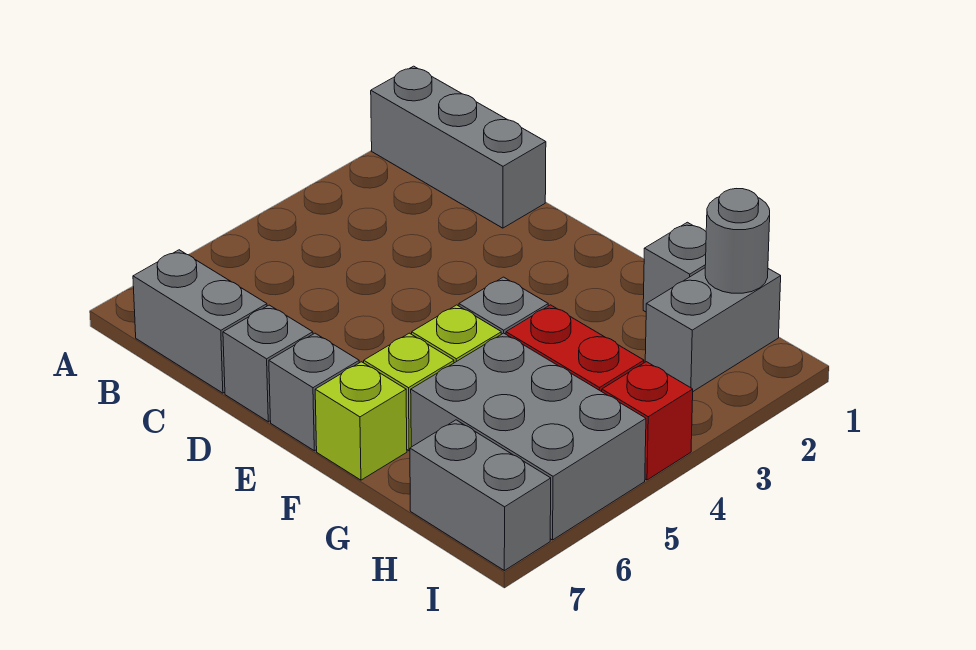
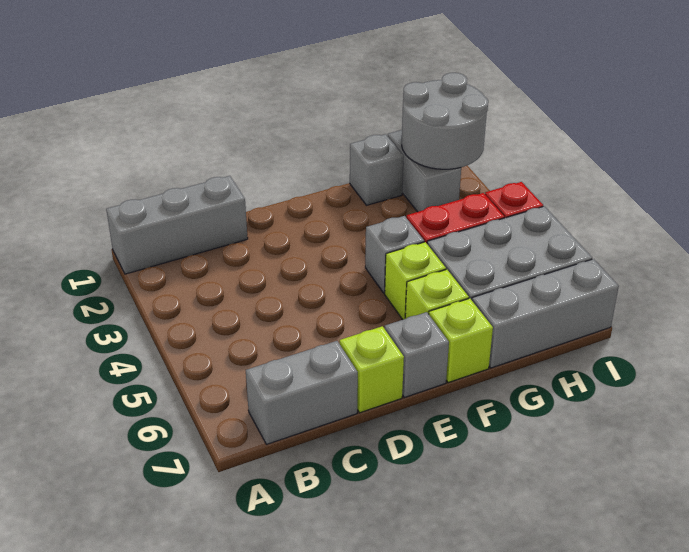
grey 1x1 brick [223,305,313,422] -> lime 1x1 brick [340,326,404,413]
grey 1x1 round brick [705,189,770,293] -> grey 2x2 round brick [402,73,488,169]
grey 1x2 brick [410,420,551,571] -> grey 1x3 brick [472,259,619,368]

